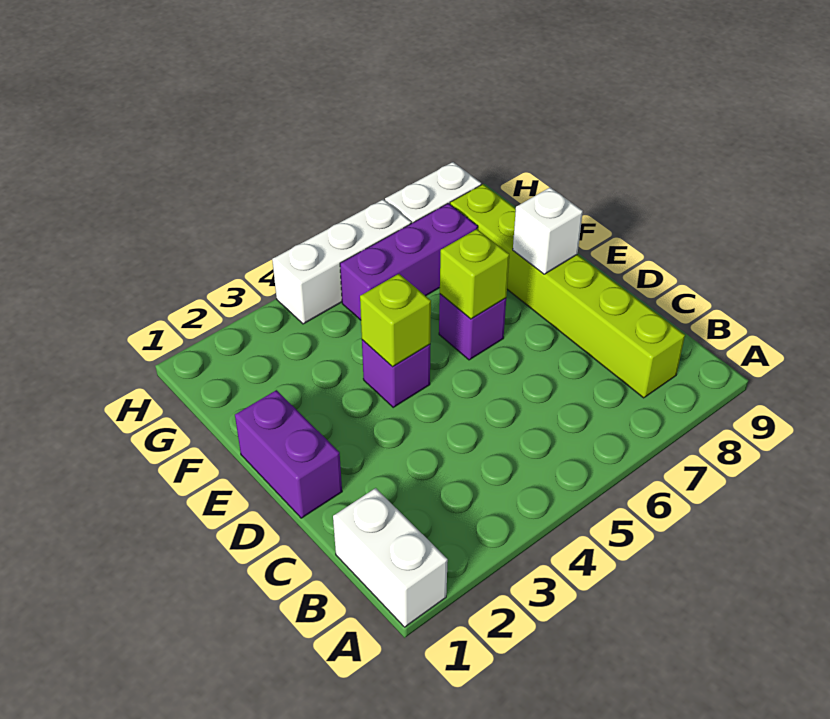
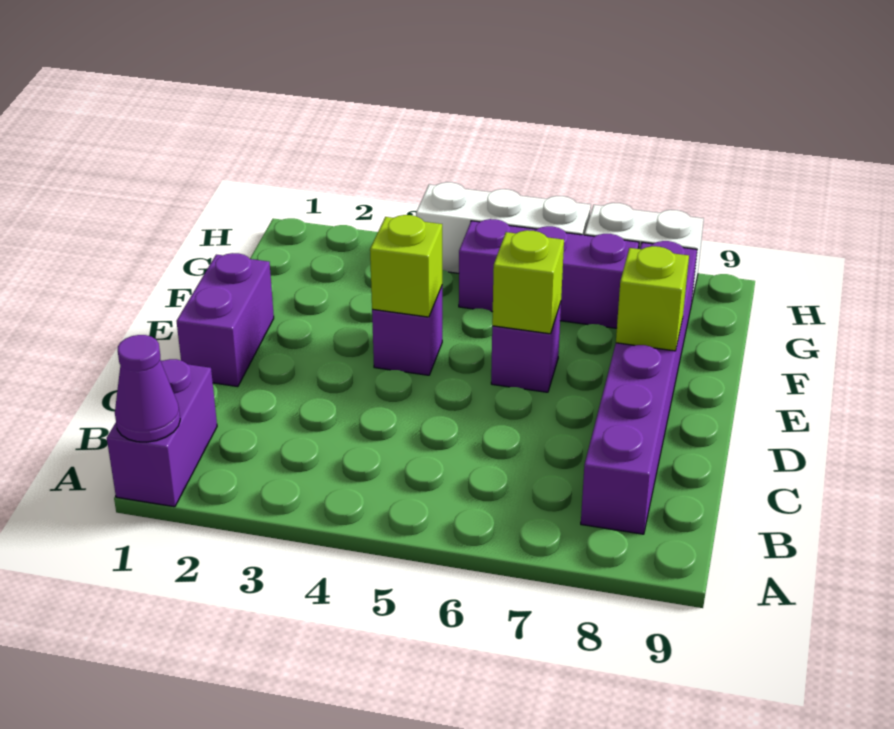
white 1x2 brick [333,488,448,627] -> purple 1x2 brick [107,359,217,507]
none -> purple 1x1 cone [115,335,180,442]
lime 1x6 brick [450,184,685,398] -> purple 1x6 brick [581,241,697,534]
white 1x1 brick [513,187,583,274] -> lime 1x1 brick [616,246,689,351]

